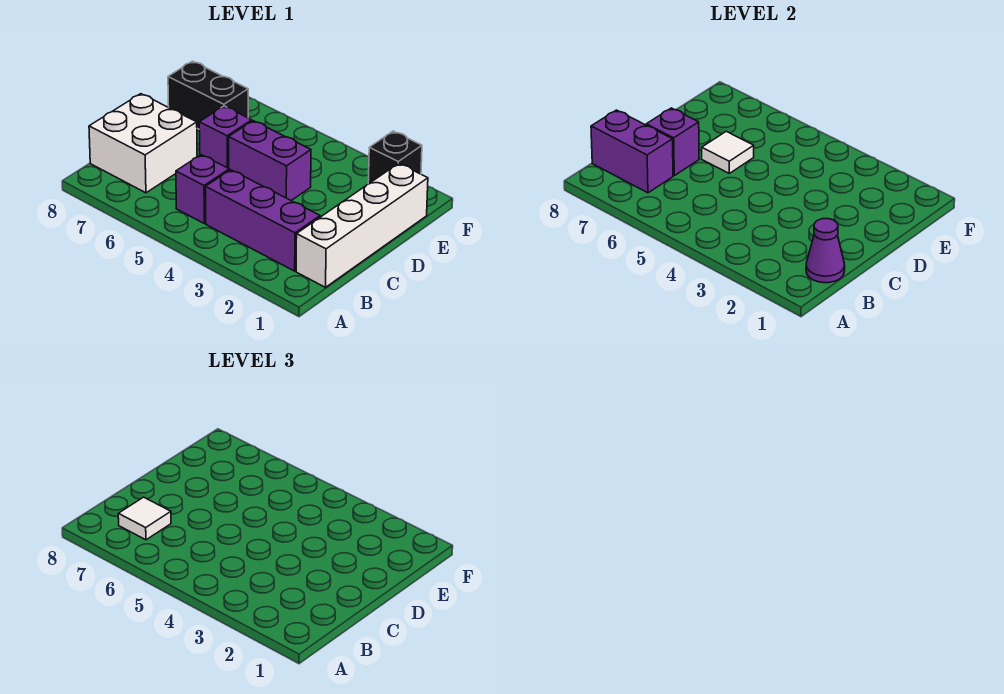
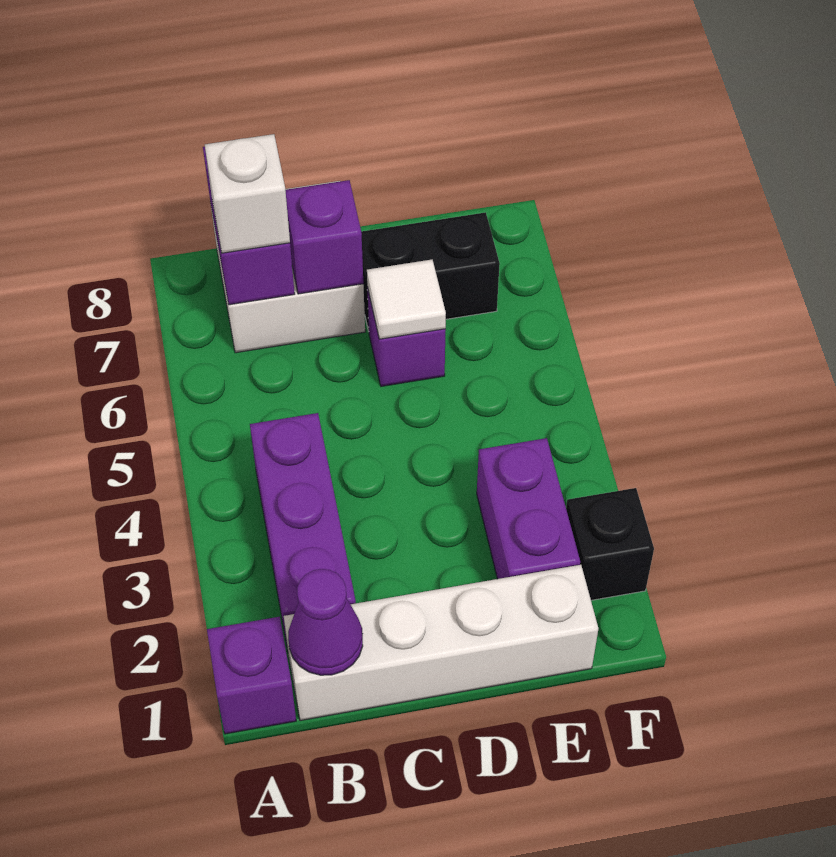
purple 1x1 brick [176,155,229,224] -> purple 1x1 brick moved to [207,617,296,734]
white 1x1 tile [118,497,171,540] -> white 1x1 brick [205,134,290,253]
purple 1x2 brick [229,121,311,200] -> purple 1x2 brick moved to [477,438,580,579]
black 1x2 brick [168,61,248,129] -> black 1x2 brick turned to [361,212,500,331]

